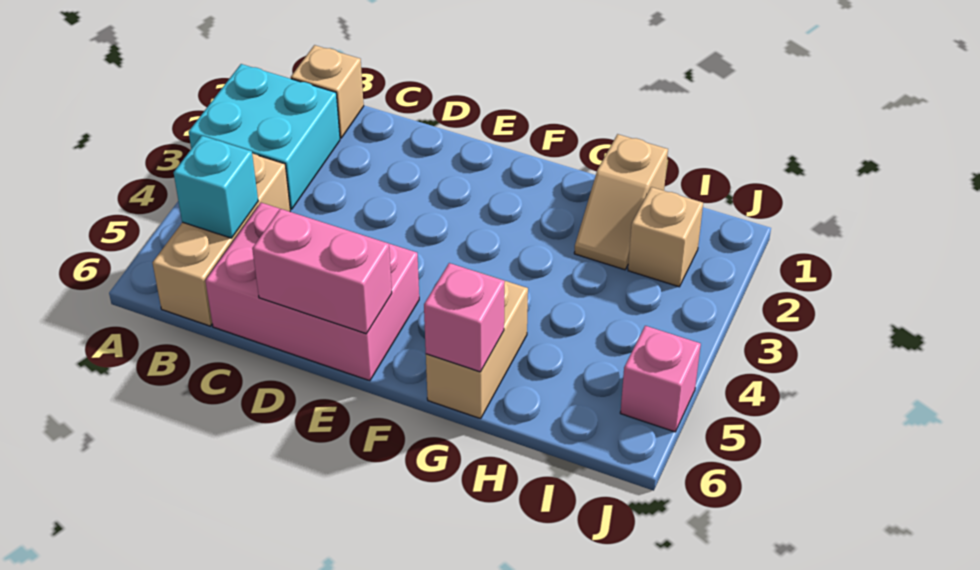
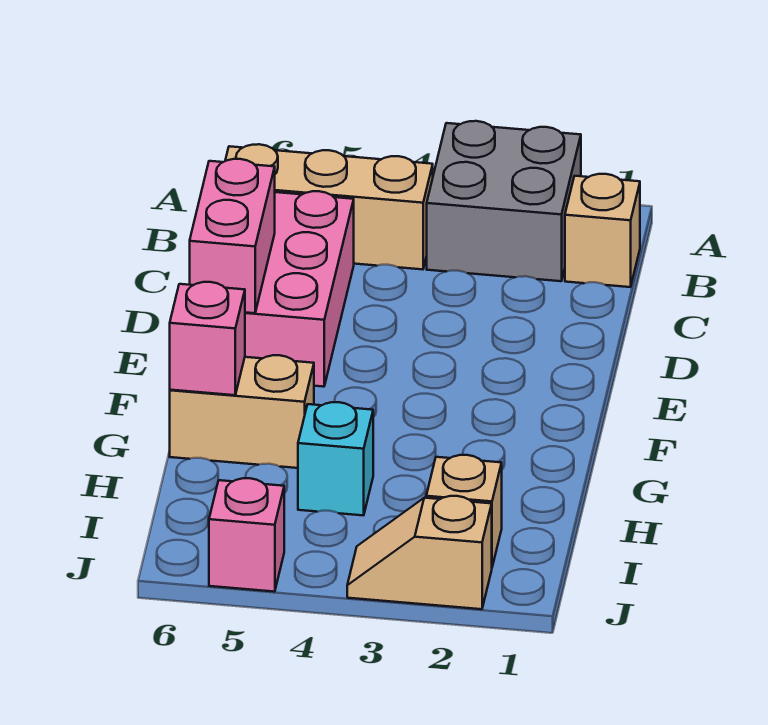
cyan 2x2 brick [189,64,340,209] -> grey 2x2 brick [427,121,581,281]
cyan 1x1 brick [174,136,258,238] -> cyan 1x1 brick moved to [298,402,373,515]
tan 1x2 slope [574,134,668,270] -> tan 1x2 slope moved to [347,496,492,609]

